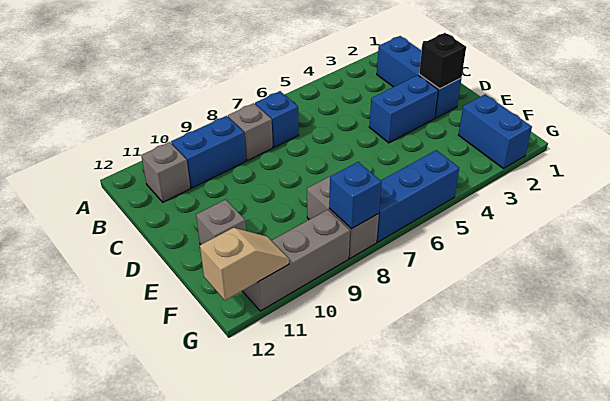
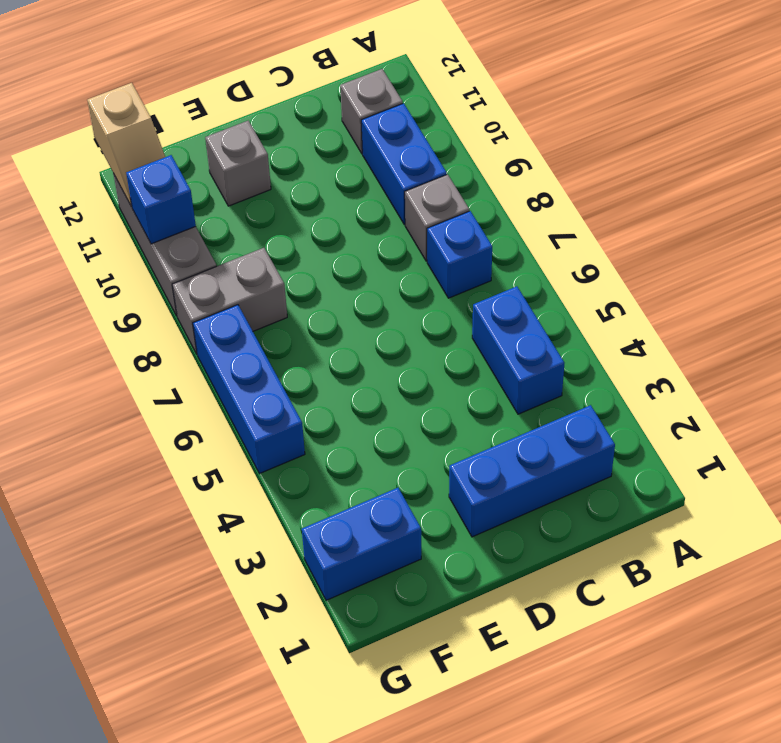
black 1x1 brick [419,33,466,89] -> none
blue 1x2 brick [369,75,438,143] -> blue 1x2 brick moved to [472,286,564,414]
blue 1x1 brick [329,162,381,229] -> blue 1x1 brick moved to [126,155,196,244]

